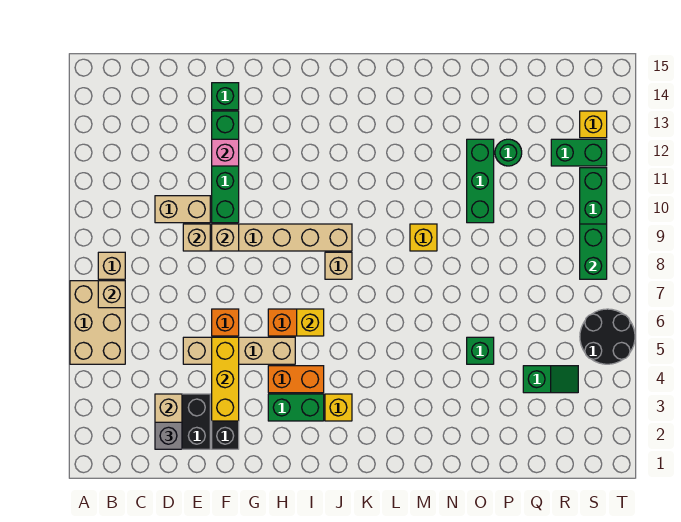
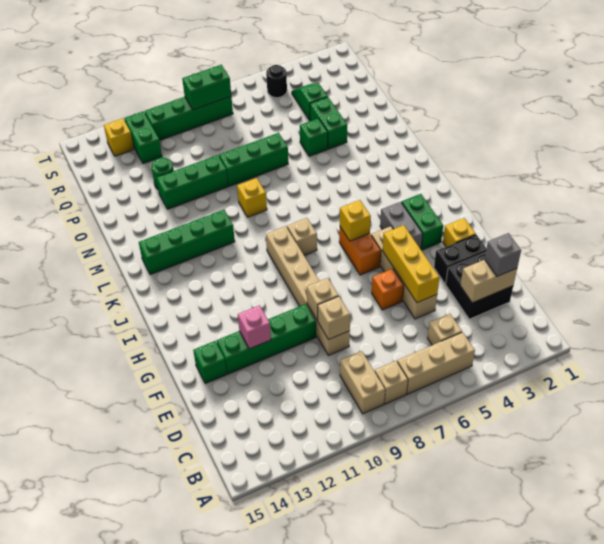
tan 2x3 brick [70,281,125,364] -> tan 1x3 brick [397,332,475,394]
tan 1x1 brick [98,281,125,308] -> tan 1x1 brick moved to [428,314,462,345]
tan 1x2 brick [155,196,210,223] -> tan 1x2 brick moved to [340,351,385,414]
yellow 1x3 brick [212,337,239,421] -> yellow 1x3 brick turned to [383,225,440,302]
orange 1x2 brick [268,366,324,393] -> grey 1x2 brick [380,202,423,249]
yellow 1x1 brick [325,394,352,421] -> yellow 1x1 brick moved to [443,218,476,247]
none -> green 1x4 brick [139,210,235,275]
none -> green 1x2 brick [310,97,347,149]
none -> green 1x3 brick [219,133,288,186]
black 2x2 round brick [580,309,635,364] -> black 1x1 round brick [266,65,287,98]

